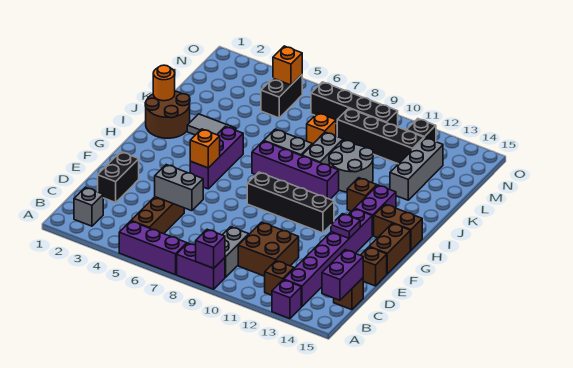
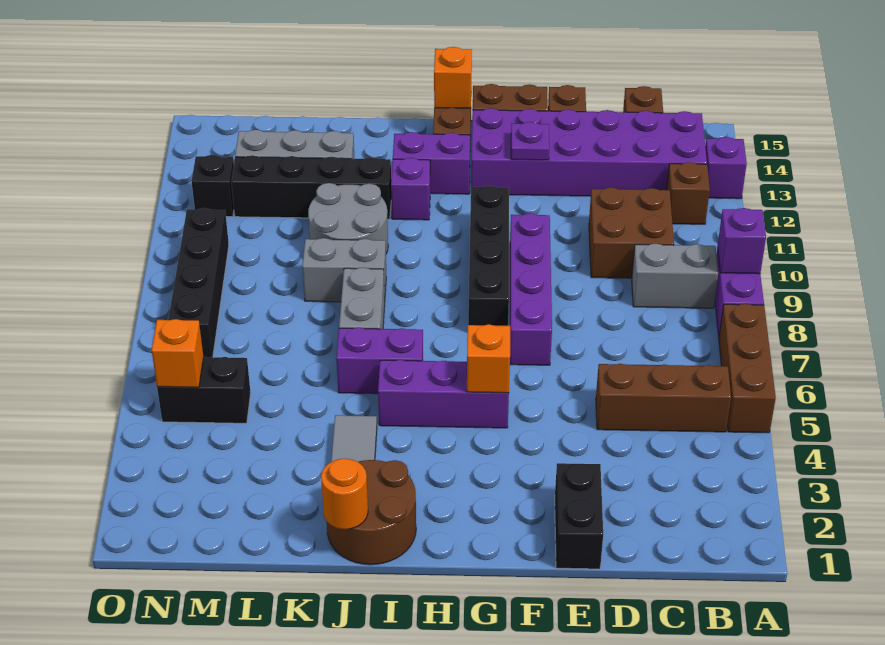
purple 1x3 brick [119,221,187,275] -> brown 1x3 brick [719,304,776,433]
grey 1x1 brick [74,187,103,226] -> none
purple 1x6 brick [284,209,372,307] -> purple 2x6 brick [471,108,707,196]
purple 1x2 brick [322,250,363,300] -> purple 1x2 brick moved to [336,328,423,394]
black 1x2 brick [98,152,139,202] -> black 1x2 brick turned to [555,463,603,569]
grey 1x2 brick [155,165,203,211] -> none
purple 1x4 brick [252,141,339,199] -> purple 1x4 brick moved to [510,213,552,365]
brown 1x1 brick [347,178,377,211] -> purple 1x1 brick [391,158,430,220]
orange 1x1 brick [307,113,336,145] -> orange 1x1 brick moved to [434,47,472,108]
black 1x4 brick [337,108,424,164] -> black 1x4 brick turned to [231,155,391,219]

